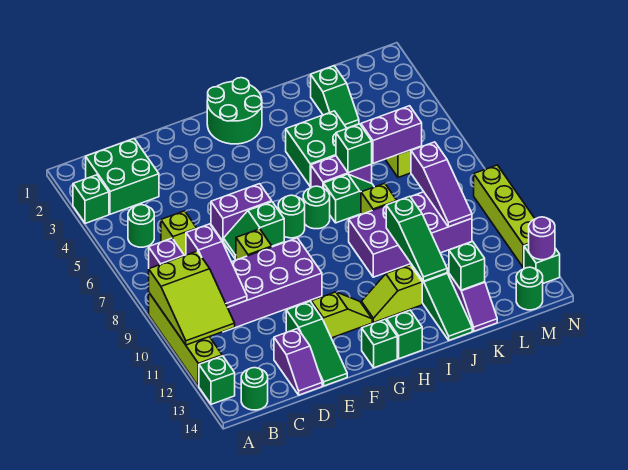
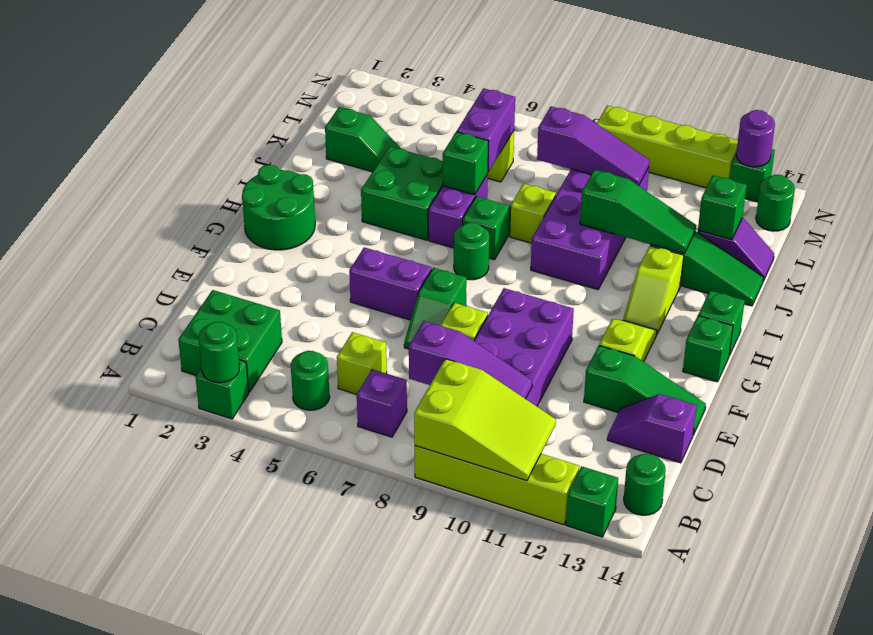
purple 1x2 slope [274,329,322,395] -> purple 1x2 slope turned to [607,394,697,463]
purple 1x2 brick [211,184,272,241] -> purple 1x2 brick turned to [349,247,432,320]
green 1x1 round brick [278,195,305,238] -> green 1x1 round brick moved to [199,322,239,383]

